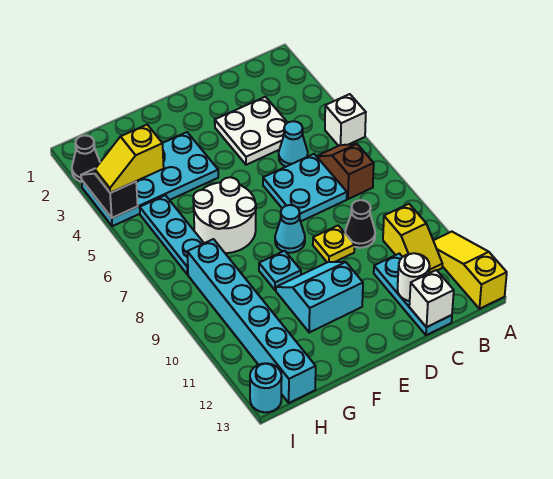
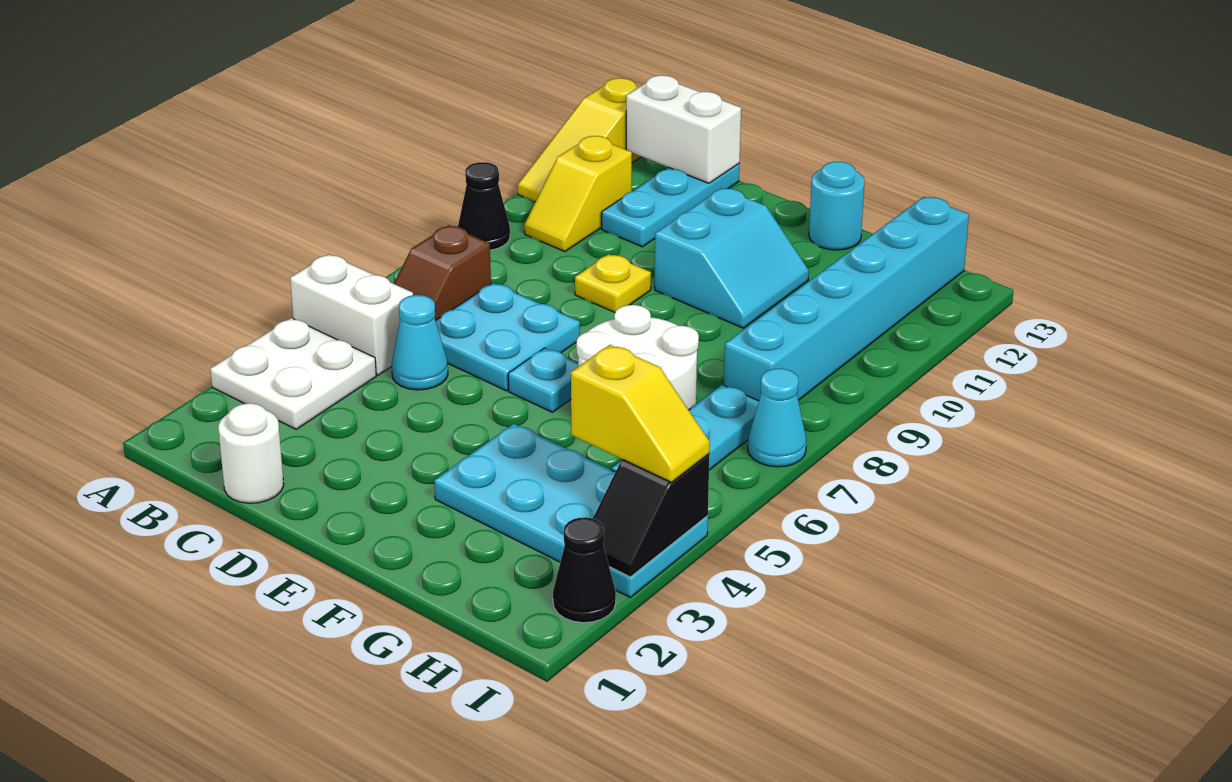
white 1x1 brick [325,94,366,146] -> white 1x2 brick [290,254,413,375]
yellow 1x2 slope [383,204,442,273] -> yellow 1x2 slope turned to [524,136,632,252]
white 2x2 plate [215,97,288,165] -> white 2x2 plate moved to [210,318,376,429]
black 1x1 cone [345,200,375,248] -> black 1x1 cone moved to [458,162,510,250]
white 1x1 round brick [398,253,430,301] -> white 1x1 round brick moved to [218,403,284,503]
white 1x1 brick [409,270,454,327] -> white 1x2 brick [626,75,741,183]
cyan 1x1 cone [275,205,305,253] -> cyan 1x1 cone moved to [748,369,806,467]
cyan 2x2 slope [276,262,363,332] -> cyan 2x2 slope turned to [655,188,809,328]
cyan 1x1 plate [259,251,301,290] -> cyan 1x1 plate moved to [508,348,578,412]
cyan 1x1 round brick [250,363,282,412] -> cyan 1x1 round brick moved to [809,162,865,250]

